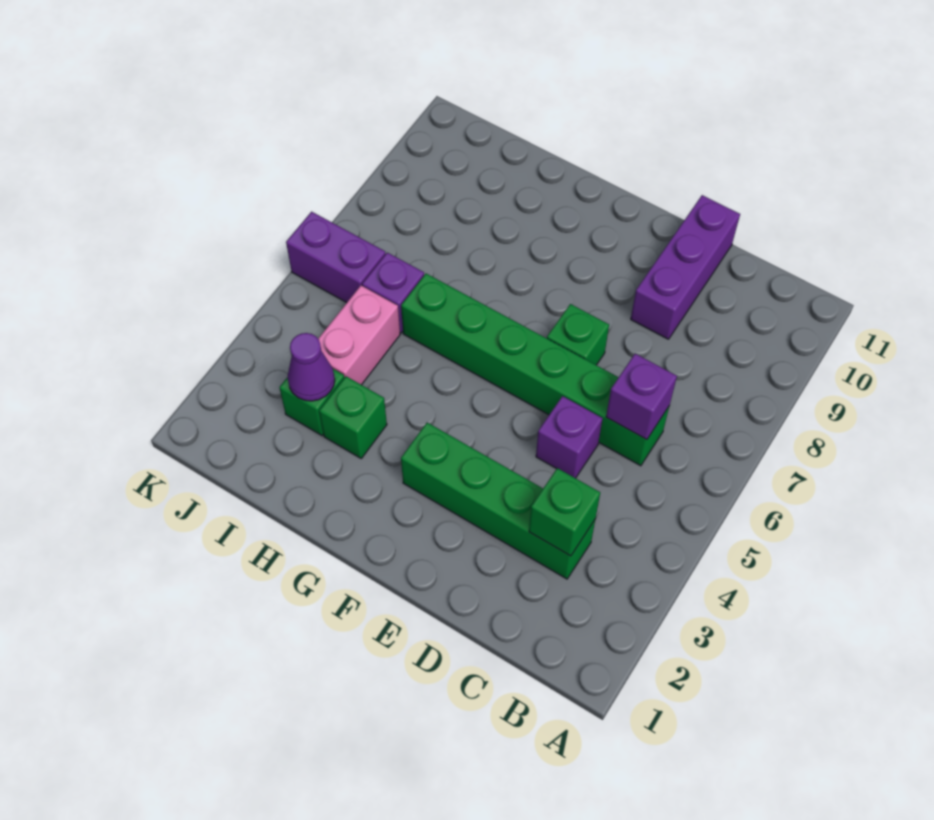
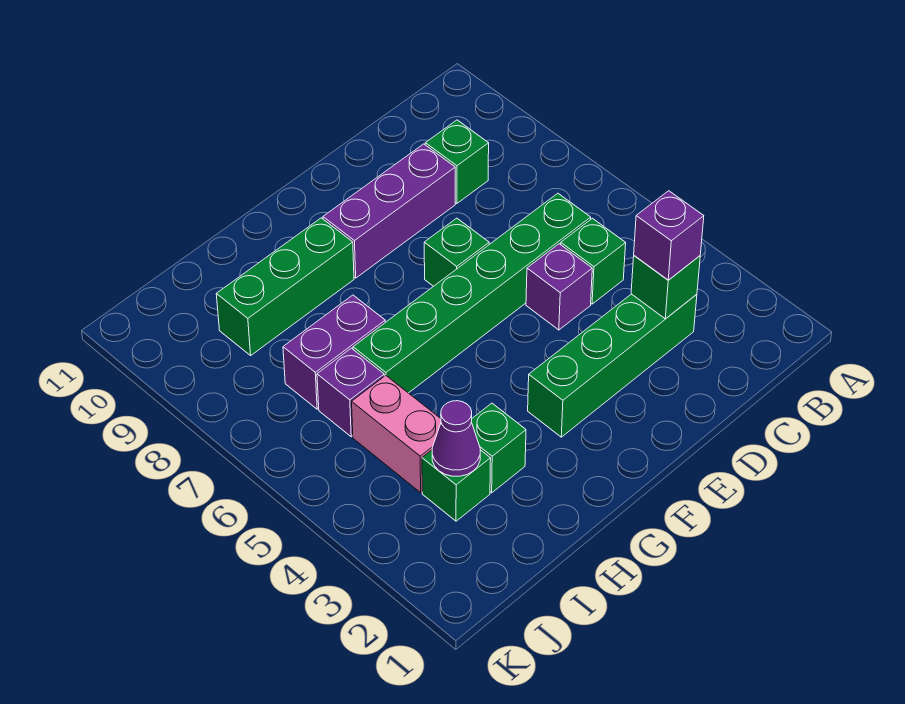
none -> green 1x1 brick [561,218,626,304]
purple 1x1 brick [606,354,677,440] -> purple 1x1 brick moved to [634,191,704,280]
none -> green 1x1 brick [425,120,489,203]
purple 1x3 brick [631,195,740,339] -> purple 1x3 brick turned to [323,144,455,278]
none -> green 1x3 brick [216,218,354,355]
purple 1x2 brick [286,212,385,303] -> purple 1x2 brick moved to [283,295,385,409]

